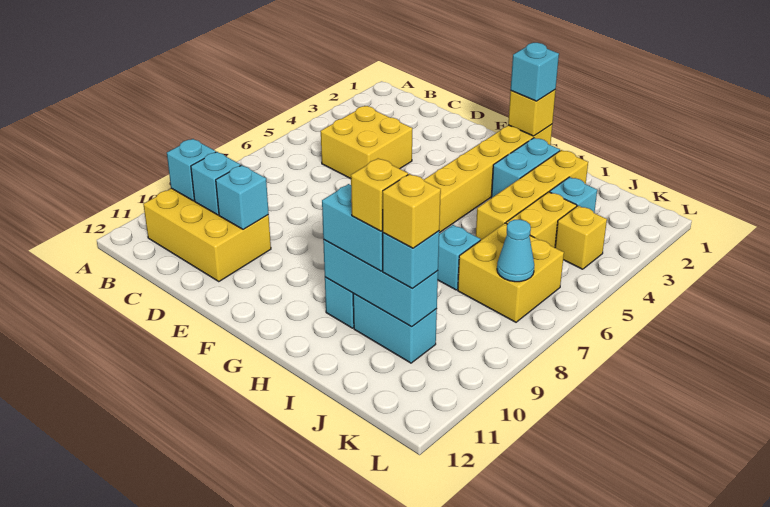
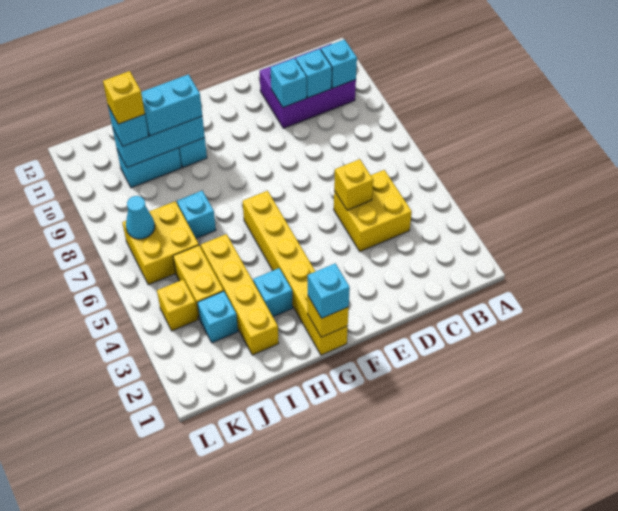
yellow 2x3 brick [143,188,271,282] -> purple 2x3 brick [260,43,356,128]
cyan 1x2 brick [491,138,560,198] -> cyan 1x1 brick [253,268,293,317]
yellow 1x1 brick [351,158,408,231] -> yellow 1x1 brick moved to [334,159,373,210]

